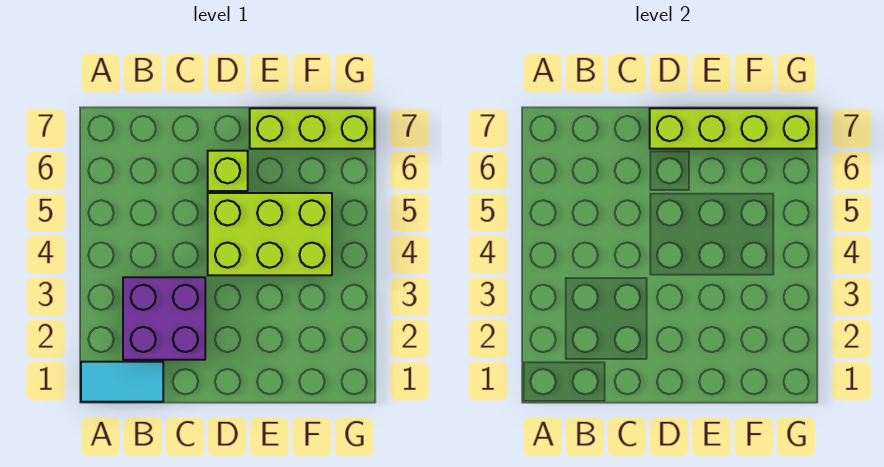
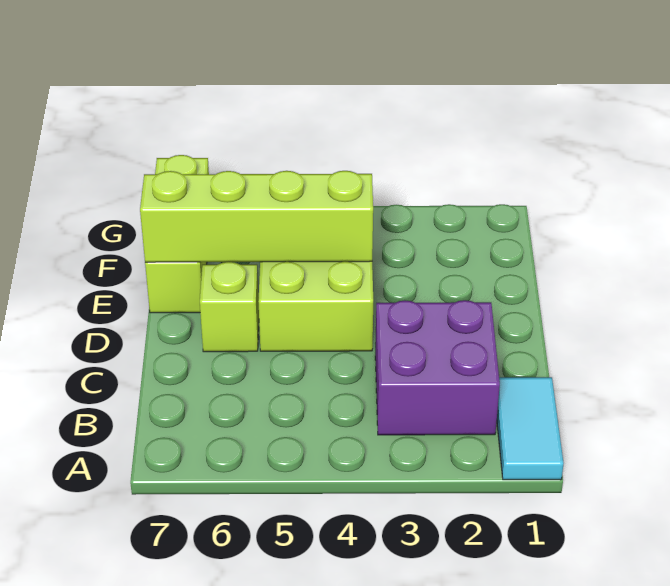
lime 1x4 brick [650,108,816,149] -> lime 1x4 brick turned to [140,171,373,262]

